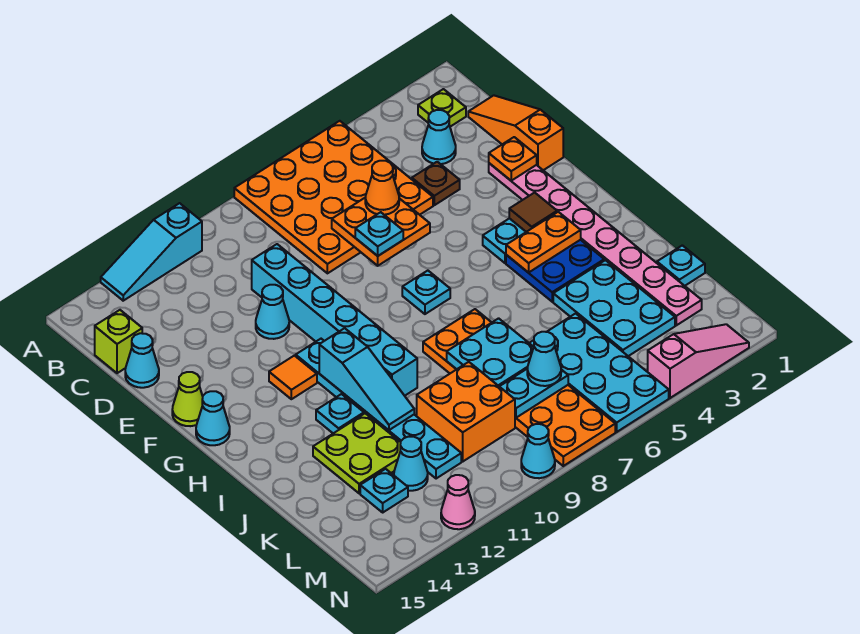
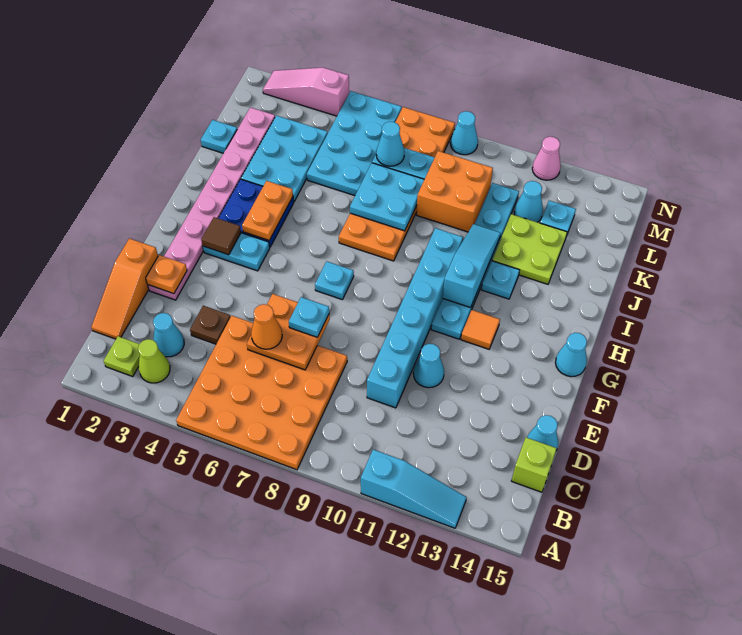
lime 1x1 cone [172,372,203,426] -> lime 1x1 cone moved to [138,339,170,383]
orange 1x2 plate [506,212,581,273] -> orange 1x2 plate turned to [242,181,293,240]

